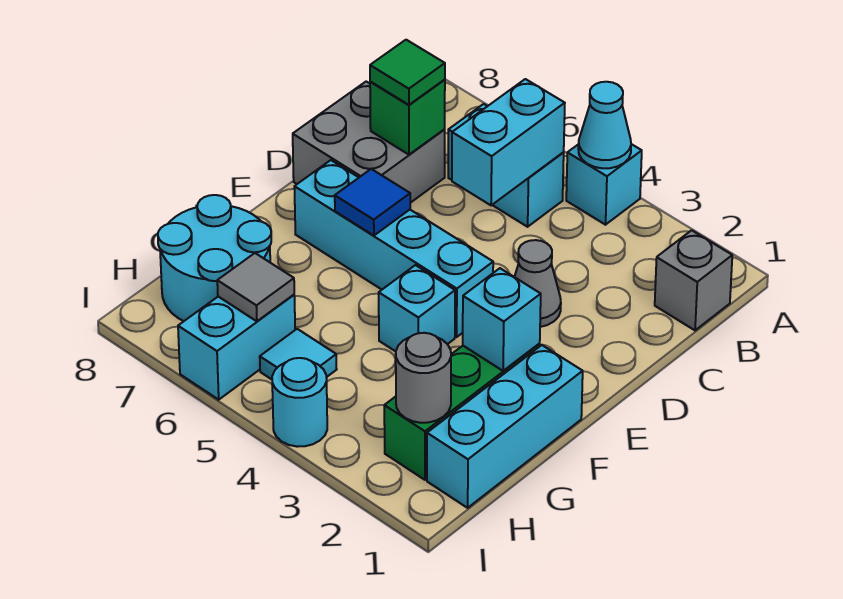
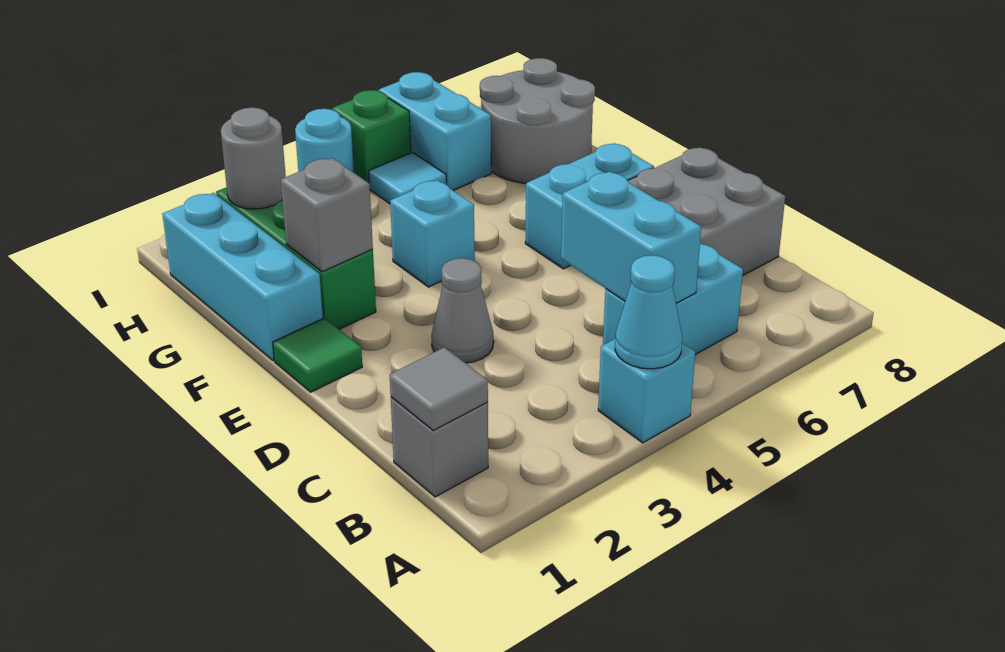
green 1x1 brick [370,80,445,155] -> green 1x1 brick moved to [332,90,411,183]
green 1x1 tile [370,40,445,105] -> green 1x1 tile moved to [273,318,362,392]
cyan 1x4 brick [294,160,493,337] -> cyan 1x2 brick [525,143,654,269]
blue 1x1 tile [335,169,410,236] -> none
cyan 1x1 brick [463,268,541,371] -> grey 1x1 brick [281,158,373,272]
cyan 2x2 round brick [158,195,271,321] -> grey 2x2 round brick [480,58,595,184]
grey 1x1 tile [217,253,294,321] -> grey 1x1 tile moved to [390,347,488,430]

